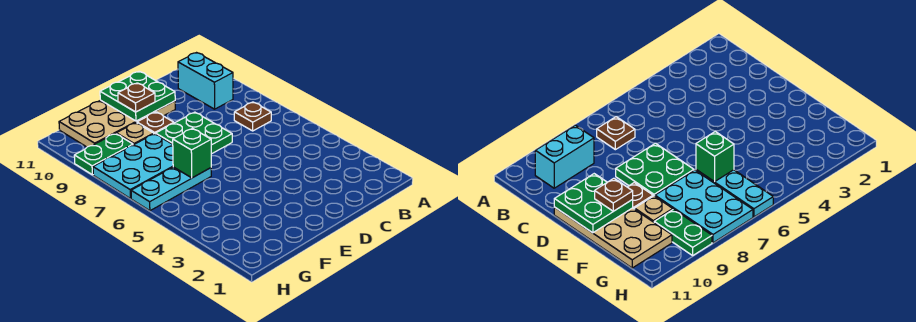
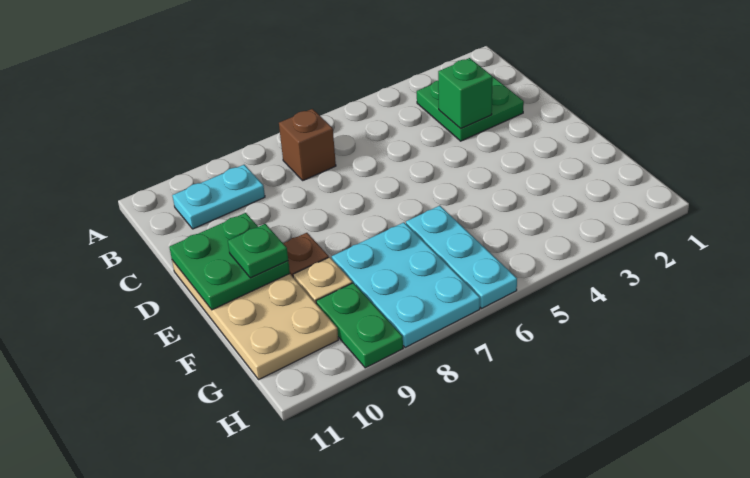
brown 1x1 plate [234,102,271,131] -> brown 1x1 brick [279,109,336,180]
cyan 1x2 brick [178,53,233,109] -> cyan 1x2 plate [172,165,265,229]
green 2x2 plate [156,112,232,154] -> green 2x2 plate moved to [417,76,524,141]
brown 1x1 plate [118,83,155,112] -> green 1x1 plate [228,224,288,278]
green 1x1 brick [173,129,211,178] -> green 1x1 brick moved to [438,58,492,129]

